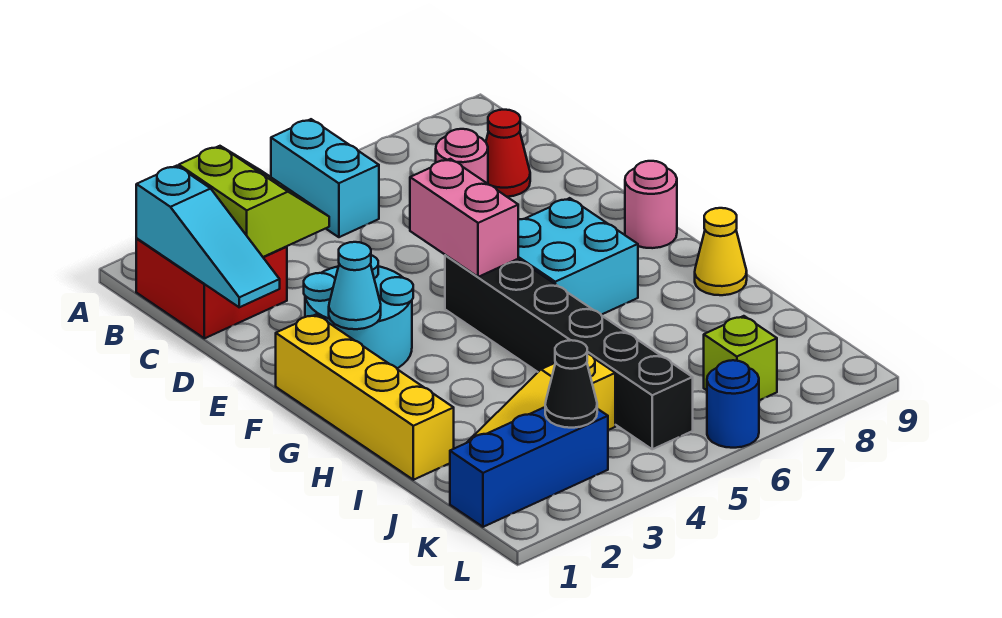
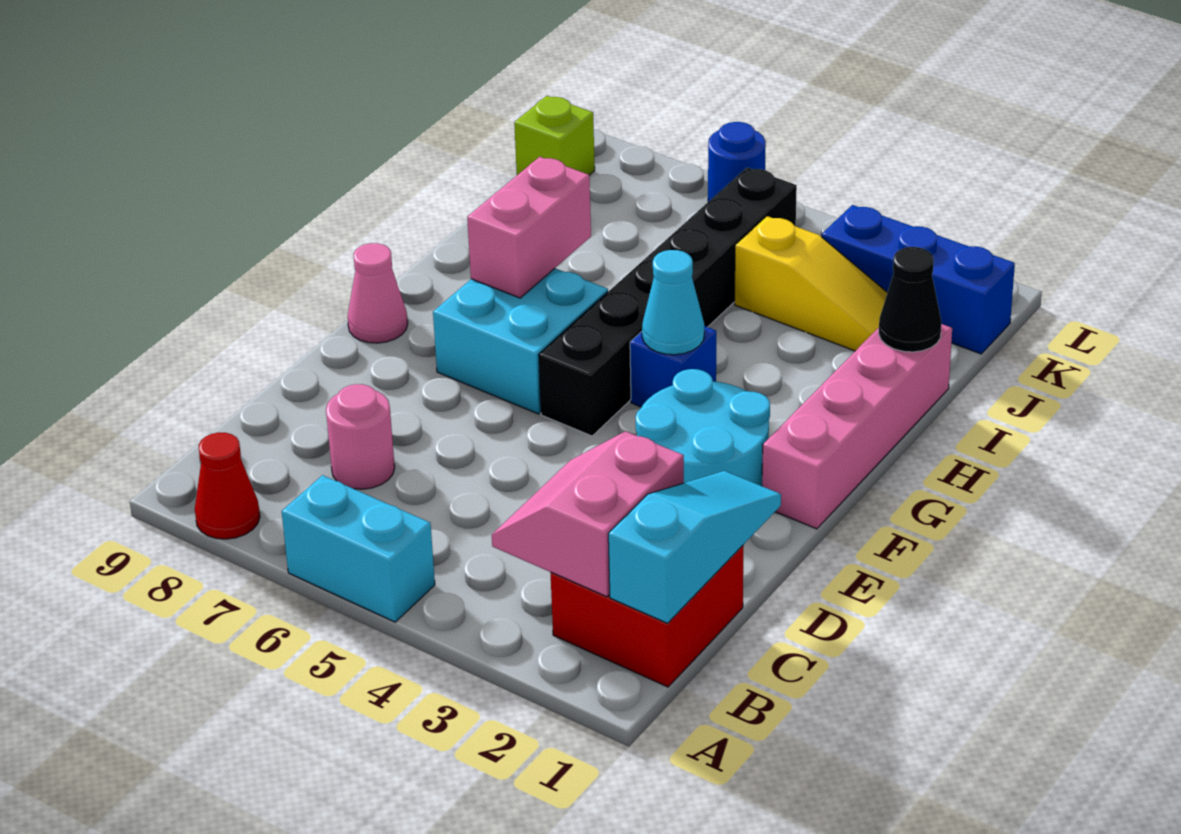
cyan 1x2 brick [271,119,379,237] -> cyan 1x2 brick turned to [282,475,435,622]
lime 2x2 slope [179,146,329,257] -> pink 2x2 slope [492,431,684,597]
red 1x1 cone [486,110,530,197] -> red 1x1 cone moved to [195,433,260,539]
pink 1x2 brick [410,159,518,277] -> pink 1x2 brick moved to [467,157,591,298]
yellow 1x4 brick [276,315,454,480] -> pink 1x4 brick [762,324,952,529]
cyan 1x1 cone [329,242,381,329] -> cyan 1x1 cone moved to [642,250,704,355]
pink 1x1 round brick [625,161,677,248] -> pink 1x1 cone [348,243,408,343]
none -> blue 1x1 brick [630,326,716,407]
yellow 1x1 cone [695,208,747,295] -> none
black 1x1 cone [545,340,597,428] -> black 1x1 cone moved to [879,247,942,352]
lime 1x1 brick [704,316,777,400] -> lime 1x1 brick moved to [514,96,595,175]

